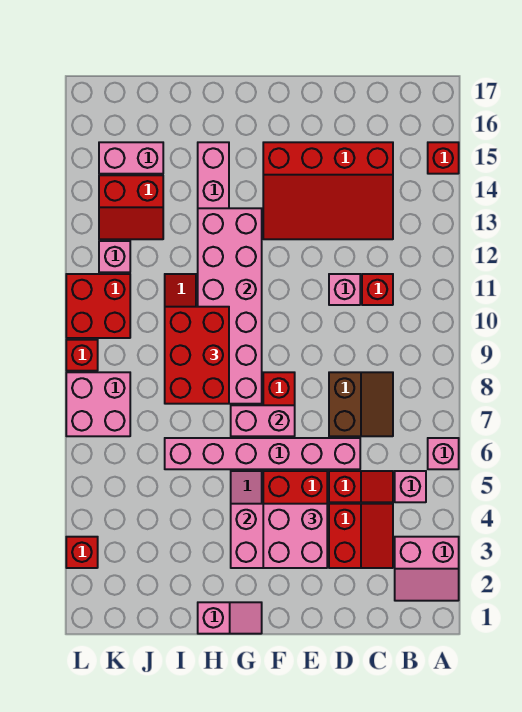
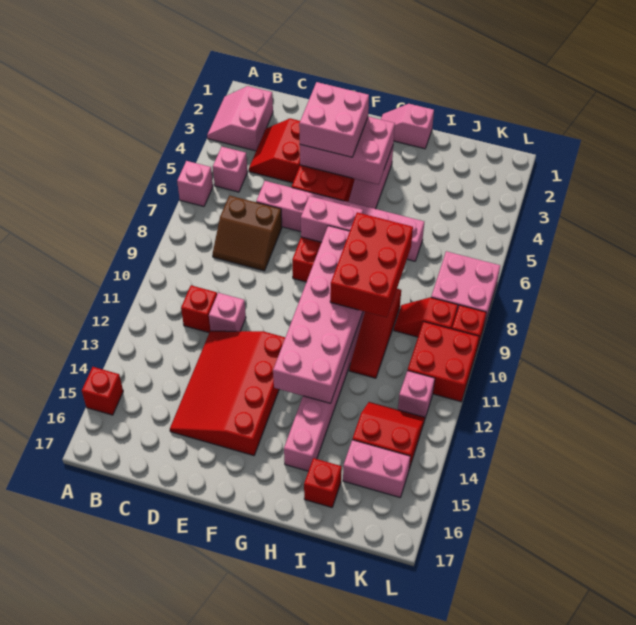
pink 2x2 slope [395,537,459,601] -> pink 2x2 slope turned to [207,86,273,151]
red 1x2 slope [329,471,393,502] -> red 1x2 slope moved to [394,297,458,337]
brown 2x2 slope [329,372,393,436] -> brown 2x2 slope turned to [213,195,282,271]
red 3x4 slope [263,142,393,239] -> red 3x4 slope turned to [170,331,285,456]
red 1x1 brick [66,537,98,568] -> red 1x1 brick moved to [304,458,342,507]

